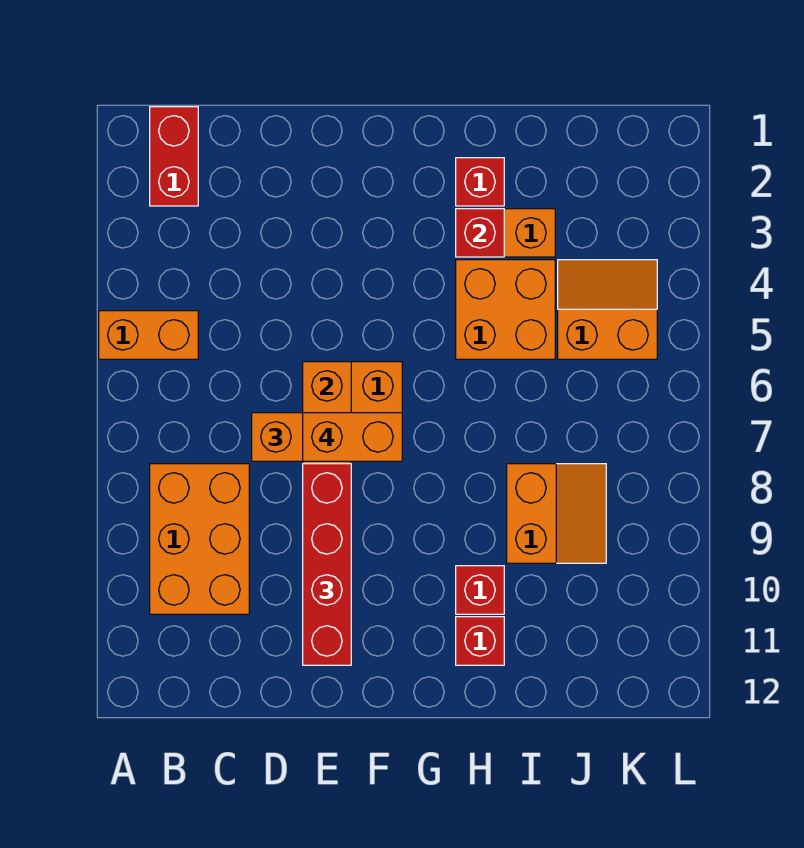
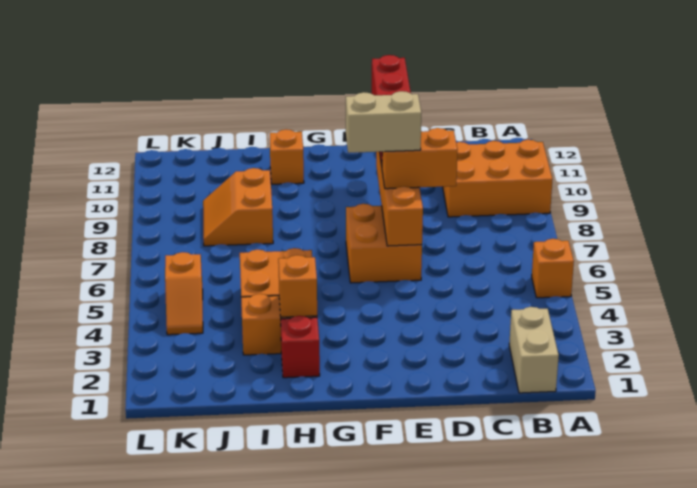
orange 1x2 brick [99,311,198,359] -> orange 1x1 brick [532,239,574,298]
red 1x2 brick [150,107,198,206] -> tan 1x2 brick [509,307,559,393]
orange 2x3 brick [150,464,249,614] -> orange 2x3 brick turned to [443,140,553,217]
orange 1x2 brick [303,413,402,461] -> tan 1x2 brick [346,91,421,153]
red 1x1 brick [456,209,504,257] -> orange 1x1 brick [278,255,317,317]
red 1x1 brick [456,566,504,614] -> none
red 1x1 brick [456,617,504,665] -> orange 1x1 brick [270,129,304,184]
orange 2x2 slope [558,260,657,359] -> orange 1x2 slope [165,252,203,335]

